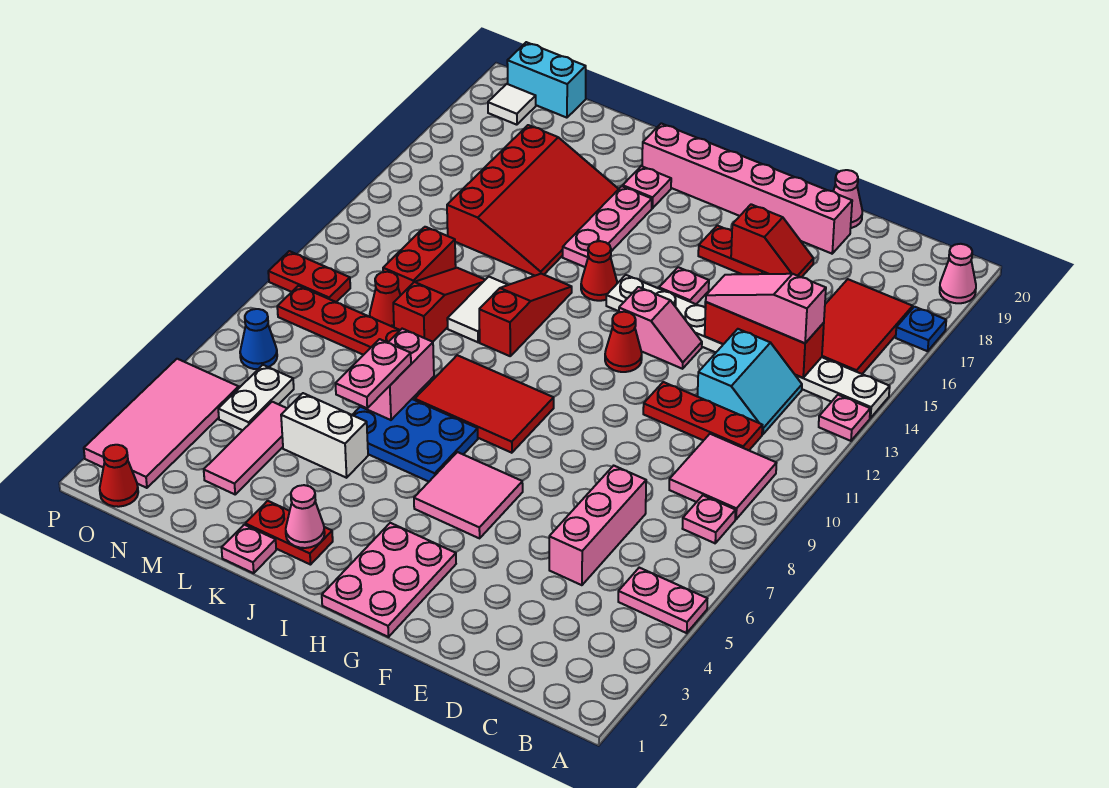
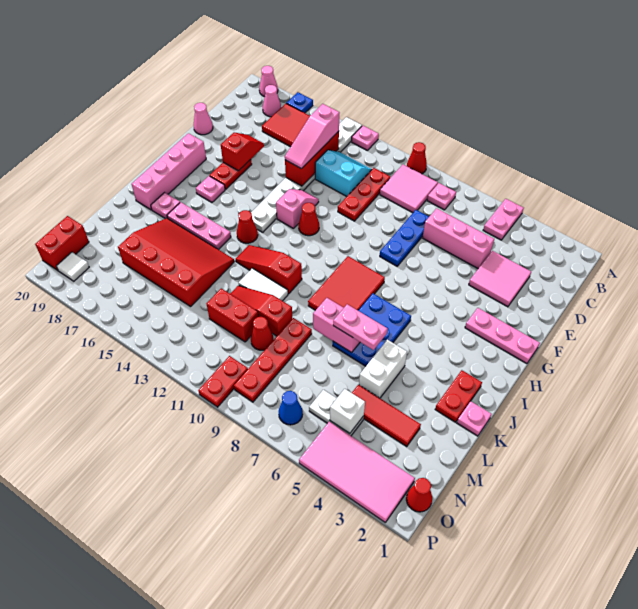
none -> red 1x1 cone [407,142,427,174]
none -> blue 1x3 plate [380,210,429,266]
pink 1x6 brick [642,123,852,254] -> pink 1x4 brick [132,133,206,210]
pink 2x3 plate [322,523,456,637] -> pink 1x3 plate [465,308,540,363]
pink 2x2 tile [414,452,523,538] -> pink 2x2 tile moved to [469,251,531,307]
pink 1x1 plate [659,267,709,304] -> pink 1x1 plate moved to [196,176,225,202]
pink 1x1 cone [286,485,325,548] -> pink 1x1 cone moved to [263,85,281,117]
pink 1x3 tile [204,402,287,494] -> red 1x3 tile [352,385,421,447]
none -> white 1x1 brick [330,389,365,433]
cyan 1x2 brick [507,42,586,118] -> red 1x2 brick [35,216,89,270]

